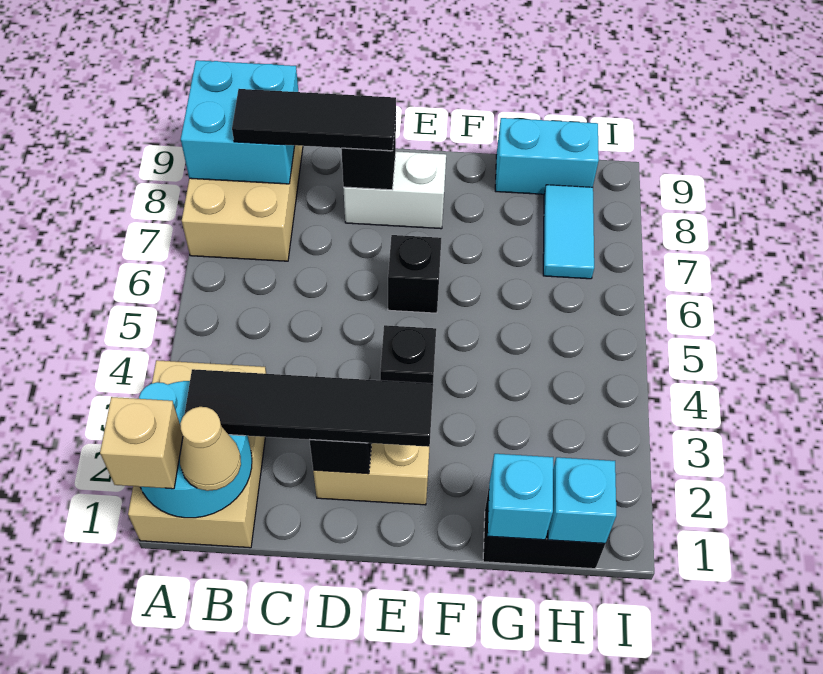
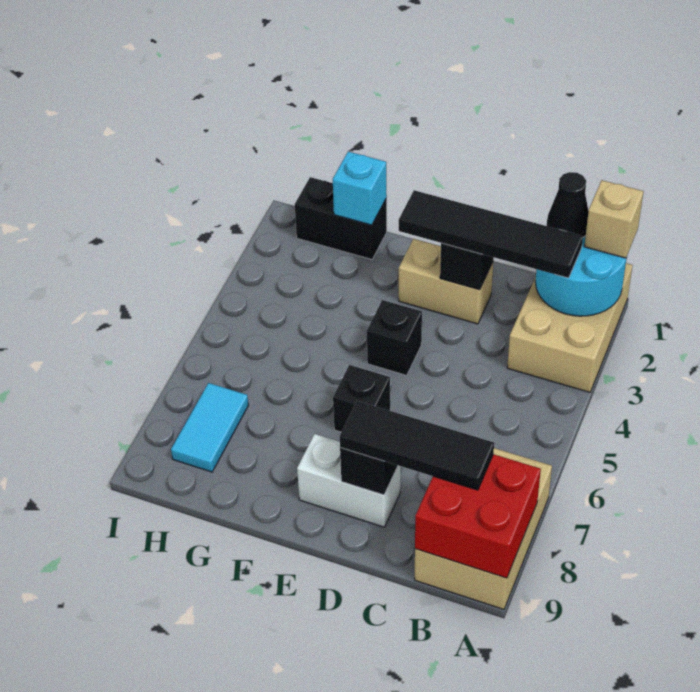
cyan 2x2 brick [181,60,298,184] -> red 2x2 brick [415,454,541,578]
tan 1x1 cone [180,407,241,491] -> black 1x1 cone [547,172,589,237]
cyan 1x2 brick [495,118,599,194] -> none
cyan 1x1 brick [548,457,616,543] -> none

